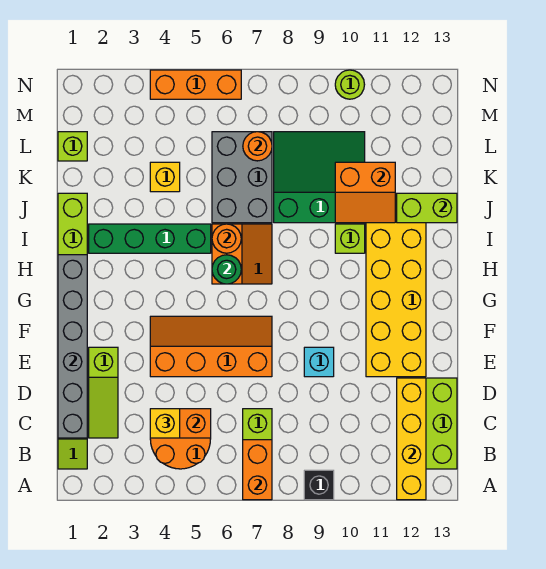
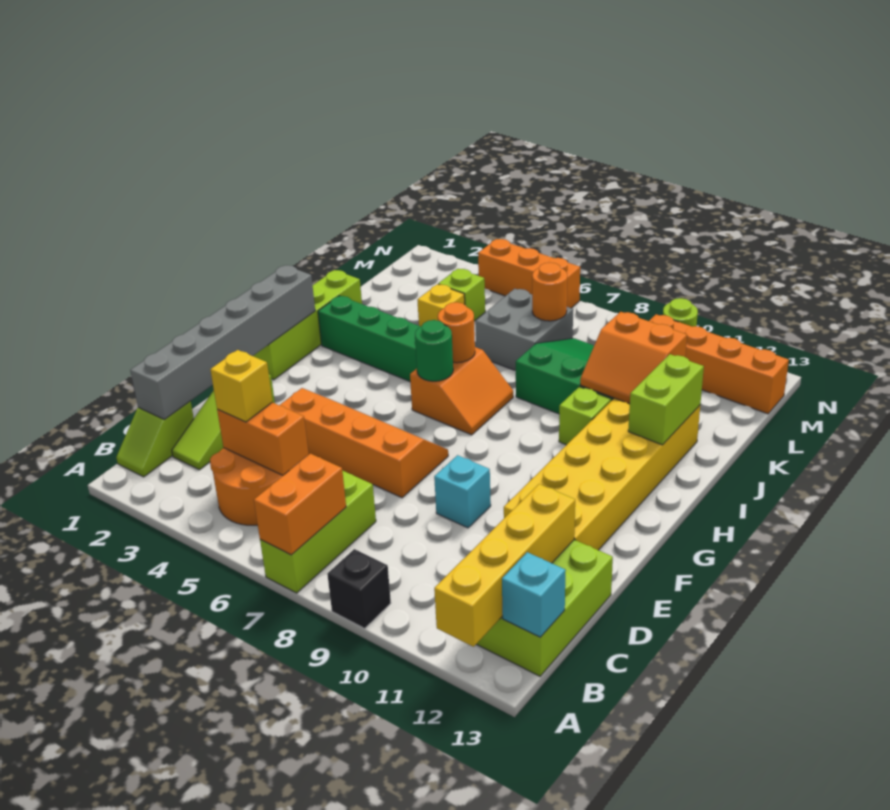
none -> cyan 1x1 brick [502,552,566,637]
grey 2x3 brick [212,132,272,223] -> grey 2x2 brick [475,289,573,371]
lime 1x2 brick [397,193,457,223] -> lime 1x2 brick turned to [628,354,704,445]
lime 1x1 brick [58,132,87,161] -> lime 1x1 brick moved to [438,269,485,321]
none -> orange 1x4 brick [649,314,789,414]

